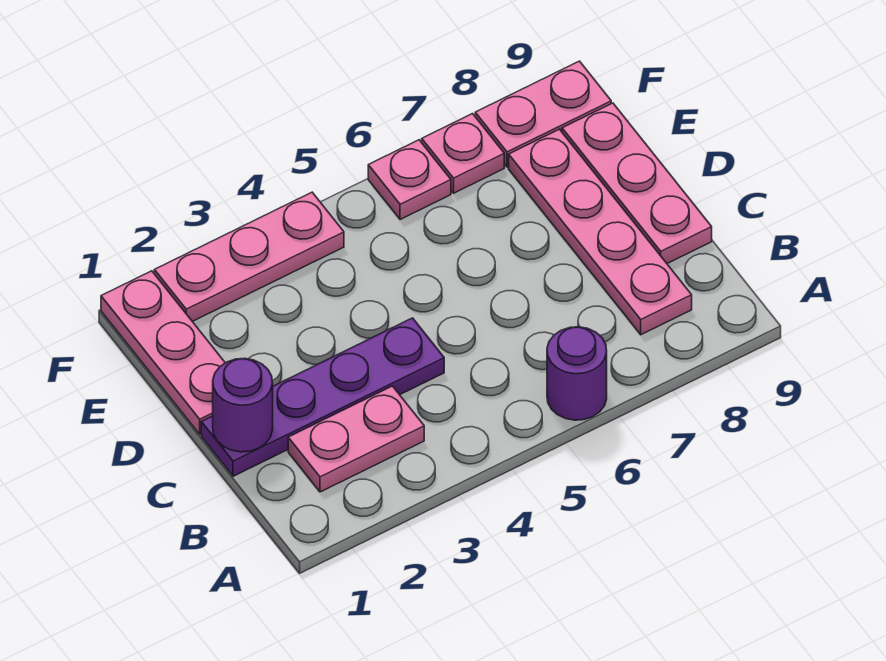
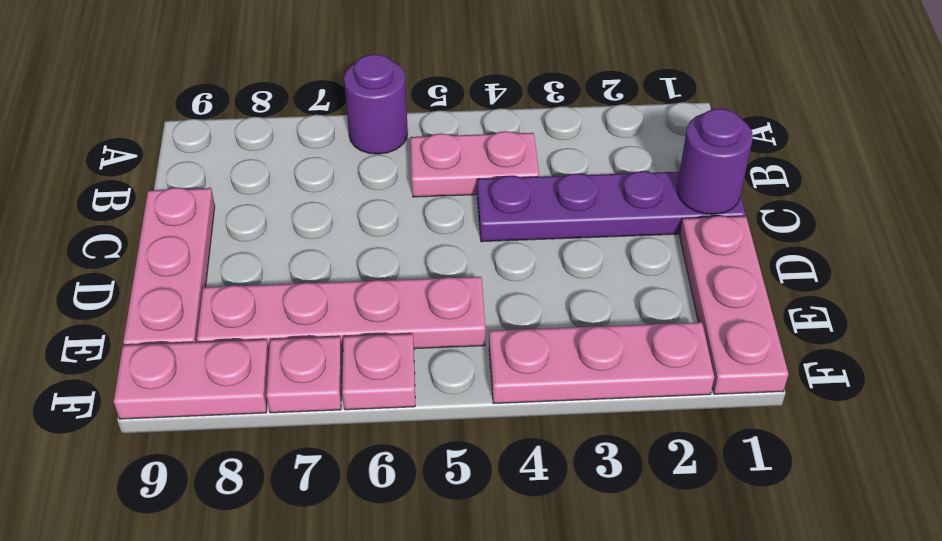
pink 1x2 plate [288,386,424,492] -> pink 1x2 plate moved to [411,131,539,197]
pink 1x4 plate [509,129,692,335] -> pink 1x4 plate turned to [197,277,486,351]

